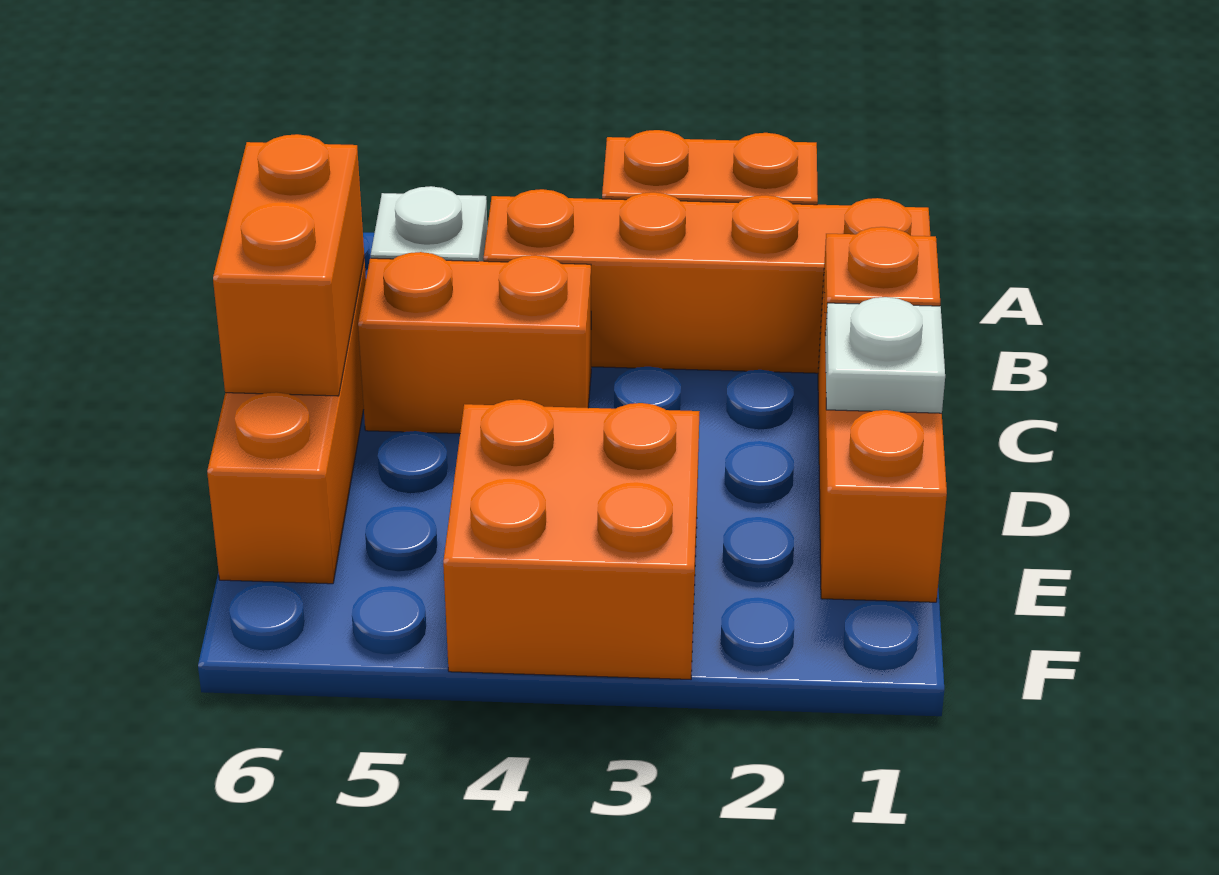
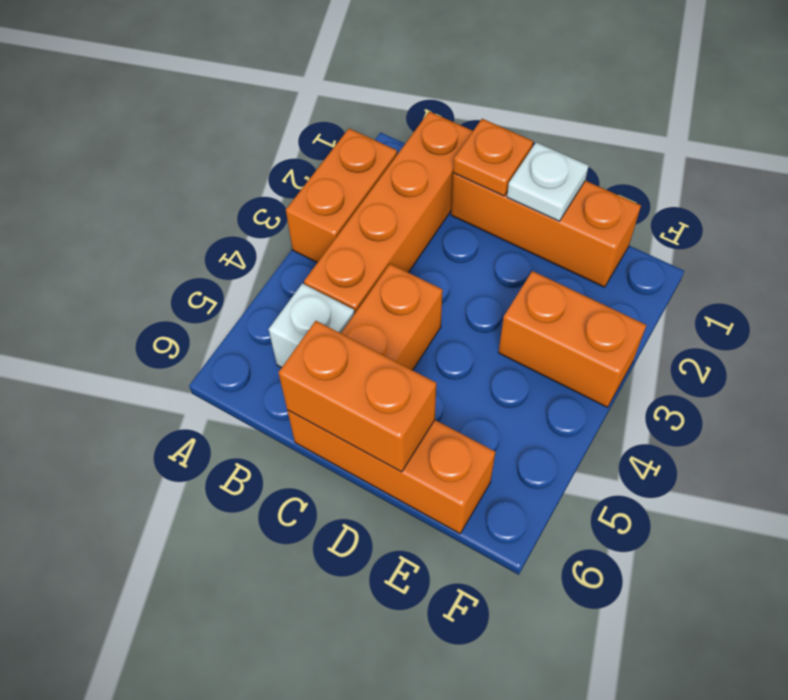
orange 2x2 brick [443,399,700,679] -> orange 1x2 brick [499,271,646,407]

